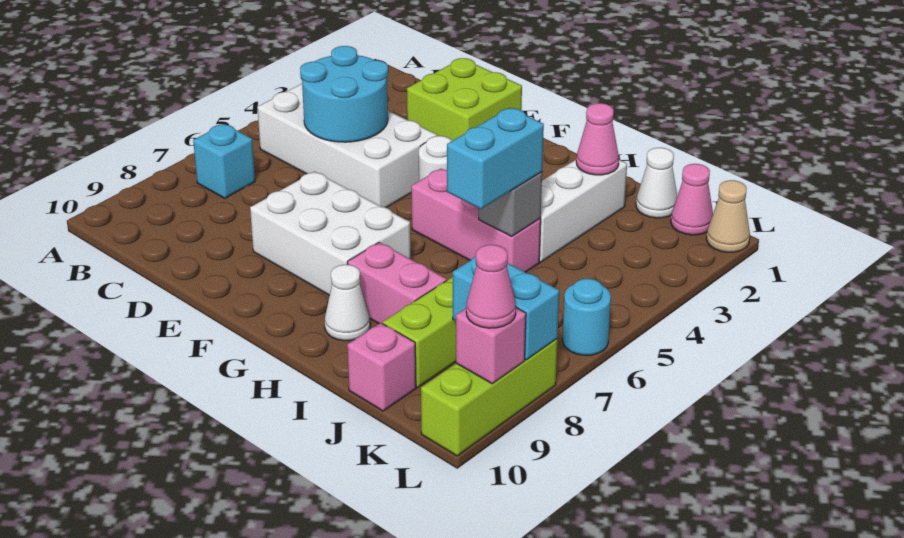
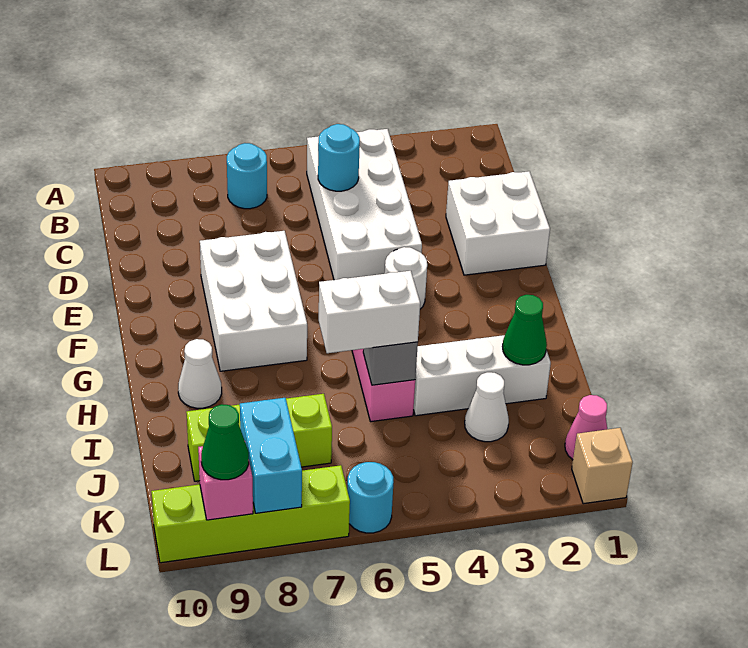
cyan 1x1 brick [193,124,255,198] -> cyan 1x1 round brick [227,143,267,209]
cyan 2x2 round brick [300,46,388,142] -> cyan 1x1 round brick [318,124,360,191]
lime 2x2 brick [407,58,522,141] -> white 2x2 brick [446,171,550,275]
pink 1x2 brick [347,242,447,324] -> none
pink 1x1 cone [576,103,619,175] -> green 1x1 cone [503,295,547,365]
cyan 1x2 brick [447,108,544,209] -> white 1x2 brick [319,271,420,353]
white 1x1 cone [636,148,677,218] -> white 1x1 cone moved to [465,372,509,442]
pink 1x1 brick [347,323,416,411] -> none
tan 1x1 cone [706,180,750,252] -> tan 1x1 brick [572,428,633,504]
lime 1x3 brick [421,339,557,456] -> lime 1x4 brick [151,465,350,563]
pink 1x1 cone [466,245,516,328] -> green 1x1 cone [201,404,249,480]

